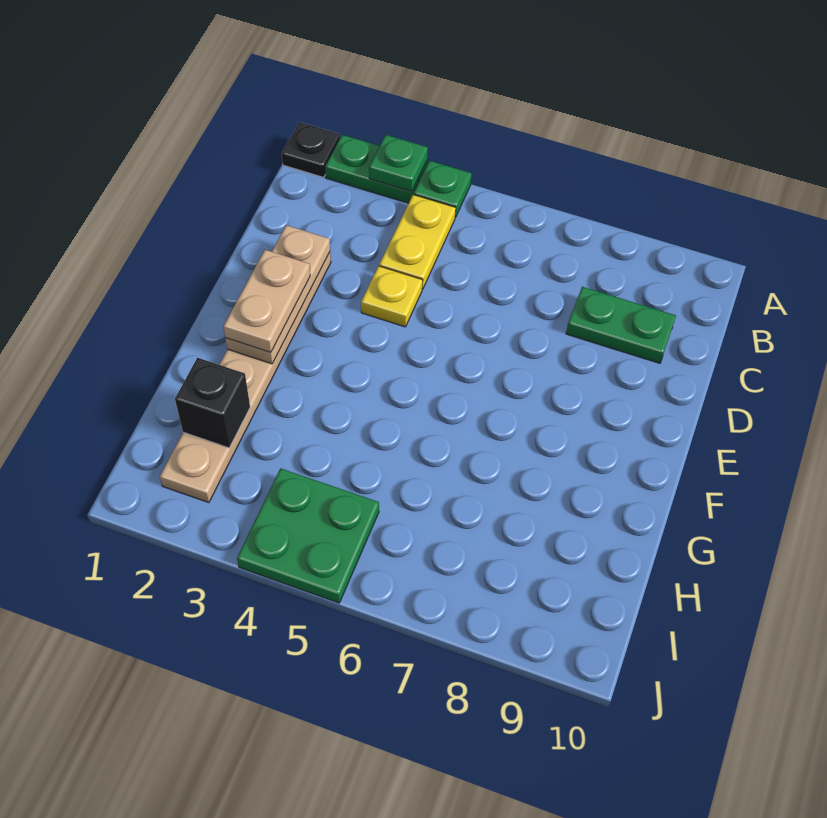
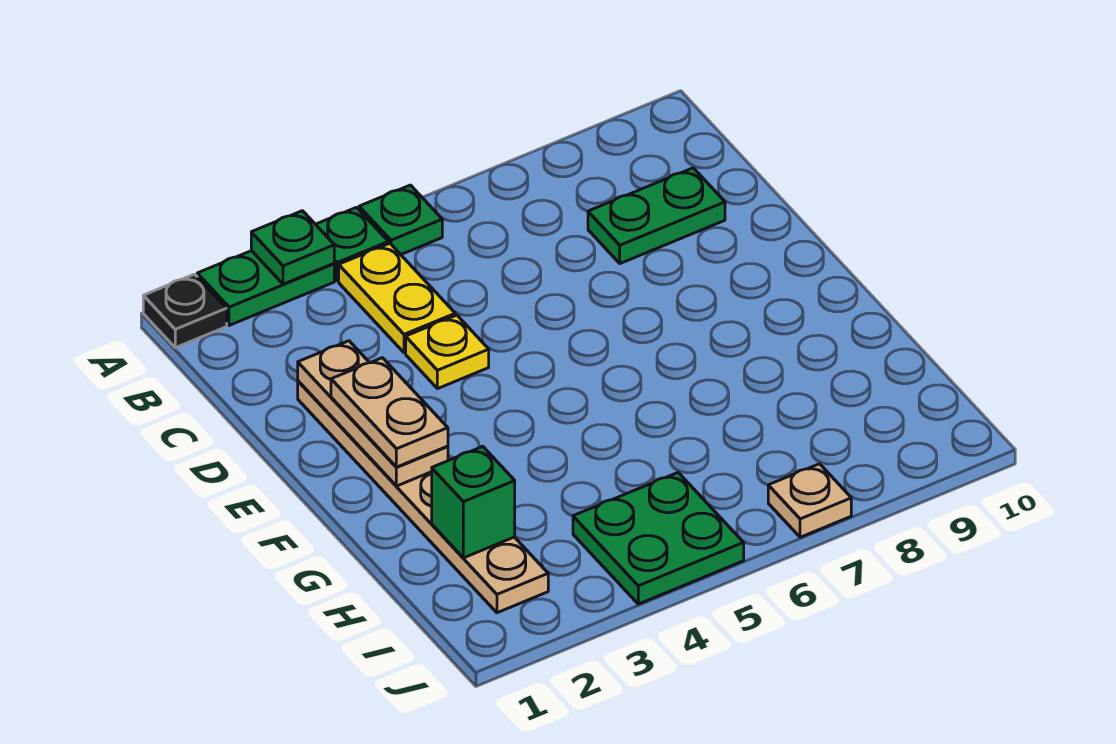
none -> green 1x1 plate [359,185,442,254]
black 1x1 brick [175,358,250,448] -> green 1x1 brick [432,447,515,558]
none -> tan 1x1 plate [768,464,851,537]

